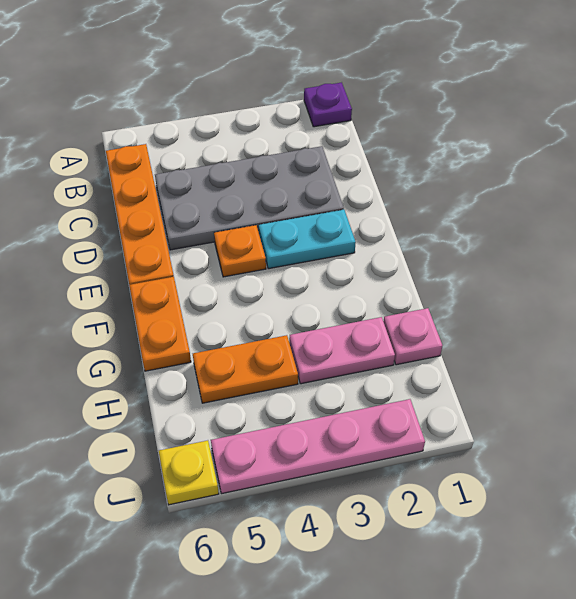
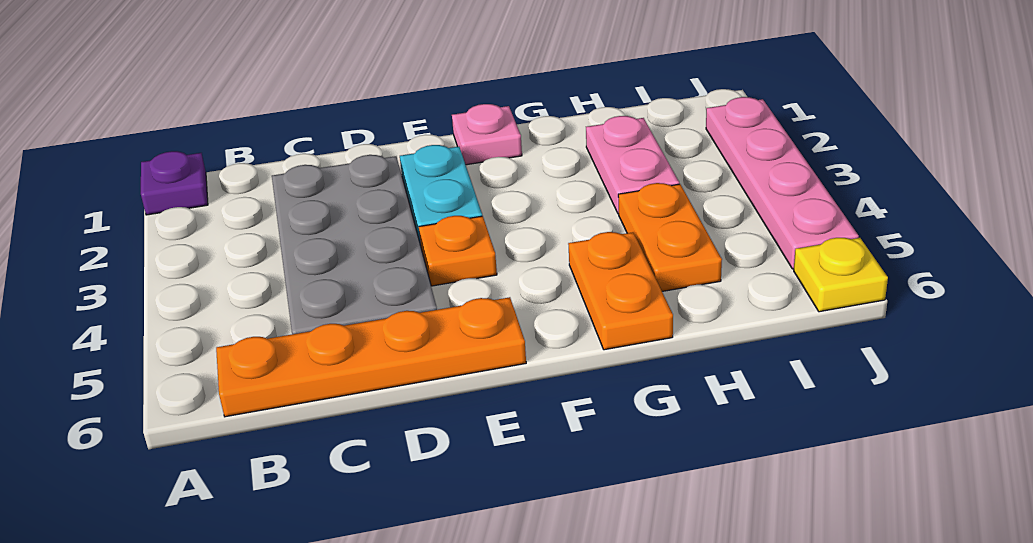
orange 1x2 plate [129,277,191,371] -> orange 1x2 plate turned to [568,232,673,350]
pink 1x1 plate [383,308,443,365] -> pink 1x1 plate moved to [452,104,522,165]

